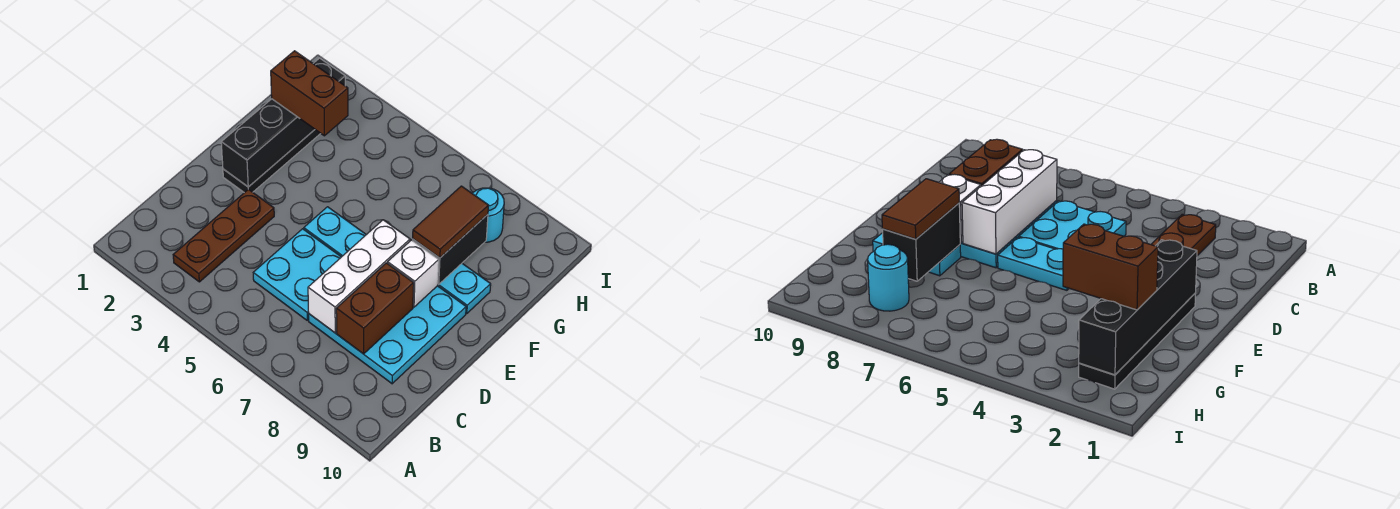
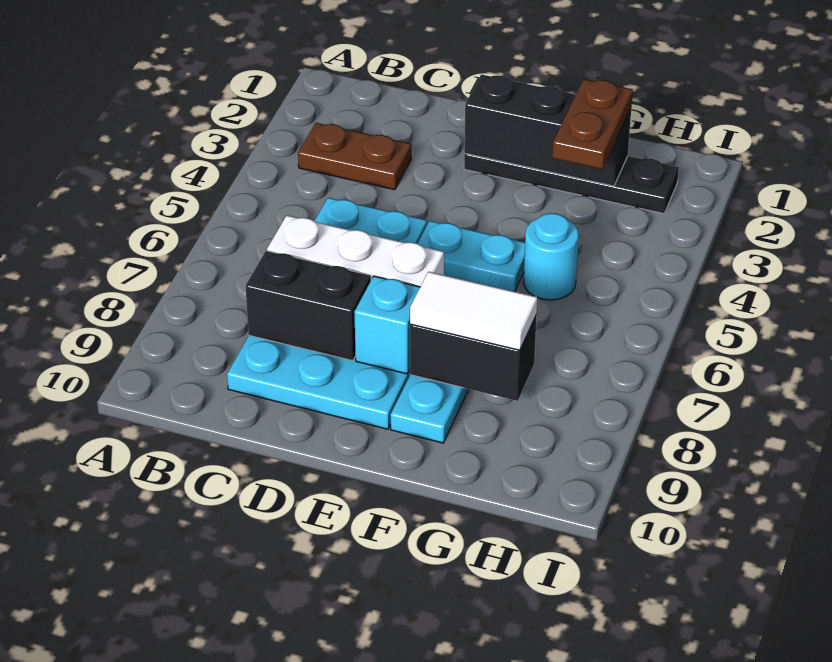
brown 1x3 plate [173,189,274,282] -> brown 1x2 plate [298,123,411,190]
brown 1x2 brick [336,263,414,354] -> black 1x2 brick [246,251,371,361]
black 1x4 brick [221,58,345,187] -> black 1x3 brick [464,74,631,186]
cyan 1x2 plate [304,207,366,257] -> cyan 1x2 plate turned to [417,221,525,292]
white 1x1 brick [387,240,439,307] -> cyan 1x1 brick [354,276,420,374]
brown 1x2 tile [413,186,489,258] -> white 1x2 tile [410,272,537,350]
brown 1x2 brick [271,51,348,136] -> brown 1x2 plate [552,79,633,169]
cyan 1x1 round brick [472,188,504,242] -> cyan 1x1 round brick moved to [524,213,579,300]

